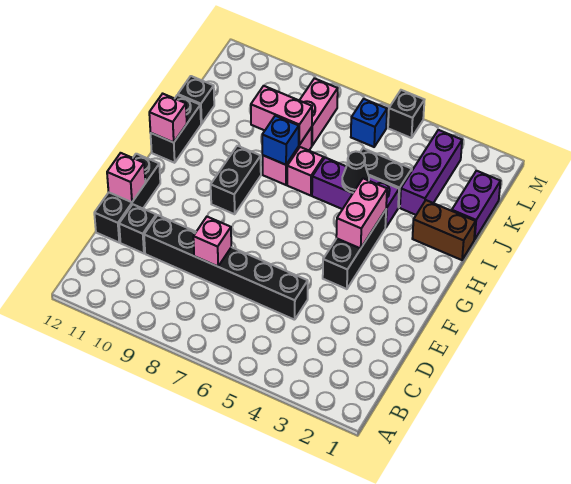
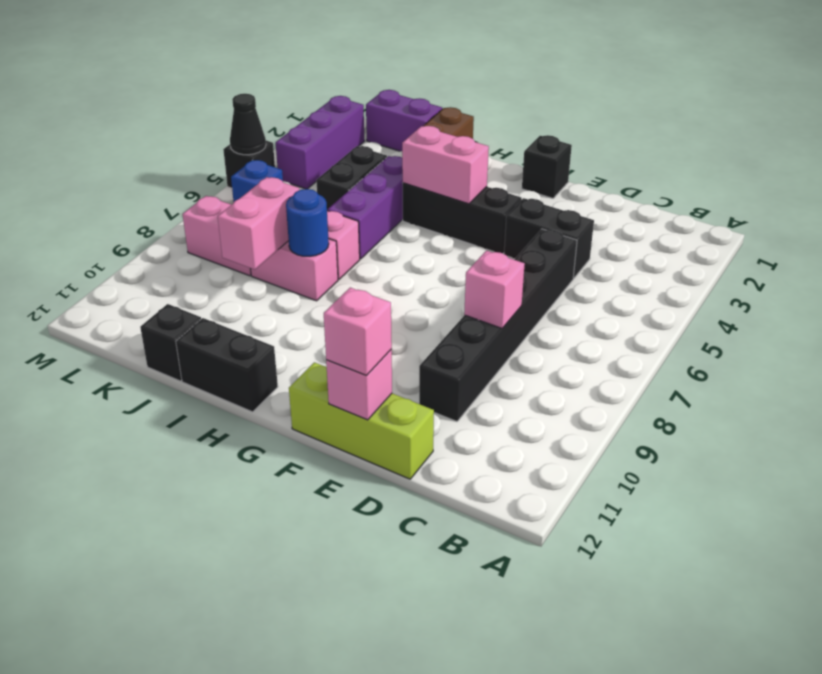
black 1x1 brick [119,204,156,253] -> black 1x1 brick moved to [522,135,572,198]
black 1x3 brick [94,154,160,242] -> lime 1x3 brick [289,362,434,479]
black 1x2 brick [211,146,261,214] -> black 1x2 brick moved to [504,198,594,278]
pink 1x1 brick [149,94,187,142] -> pink 1x1 brick moved to [324,288,392,375]
black 1x1 cone [342,152,369,193] -> black 1x1 cone moved to [230,94,266,155]
blue 1x1 brick [262,116,299,165] -> blue 1x1 round brick [286,189,329,256]
purple 1x3 brick [400,130,462,215] -> purple 1x3 brick turned to [276,96,364,189]

